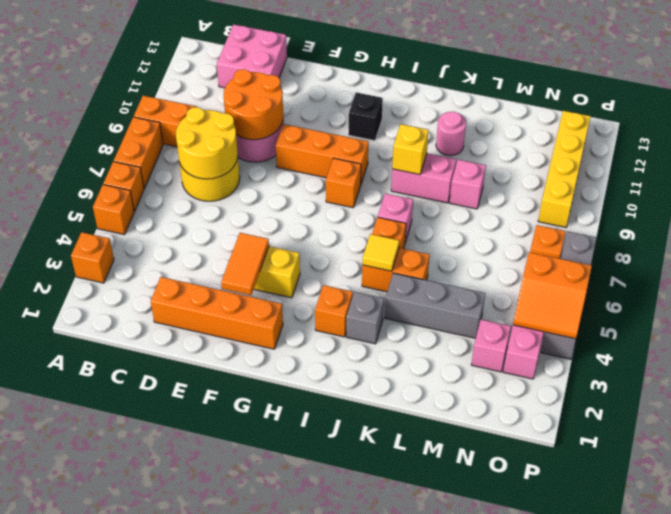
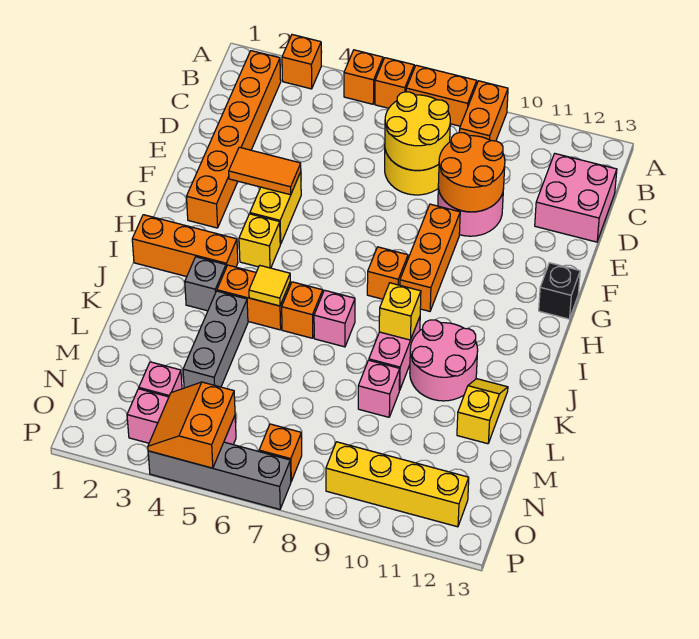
orange 1x4 brick [151,277,283,349] -> orange 1x6 brick [186,51,281,228]
none -> yellow 1x1 brick [239,214,280,268]
black 1x1 brick [348,92,383,141] -> black 1x1 brick moved to [539,263,580,319]
orange 1x1 brick [315,285,353,337] -> orange 1x3 brick [132,215,238,277]
orange 1x2 brick [362,248,430,292] -> orange 1x2 brick turned to [217,265,290,330]
pink 1x1 round brick [436,112,466,156] -> pink 2x2 round brick [410,320,478,401]
none -> yellow 1x2 slope [457,379,508,444]

